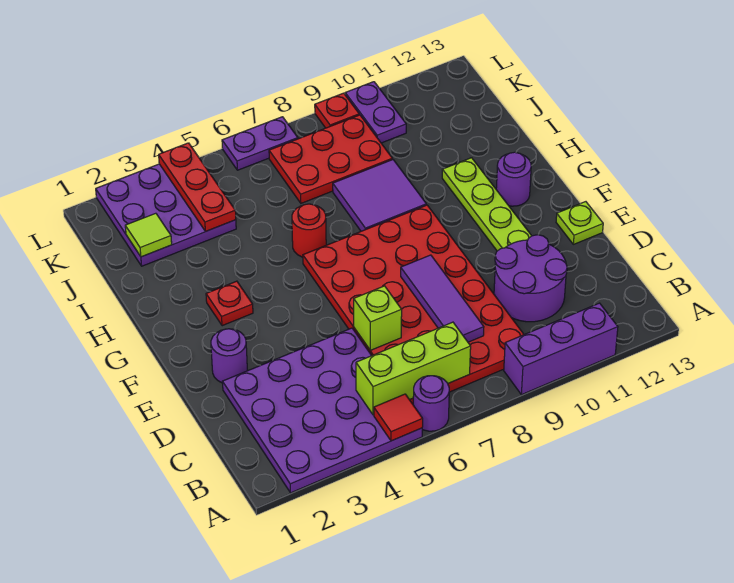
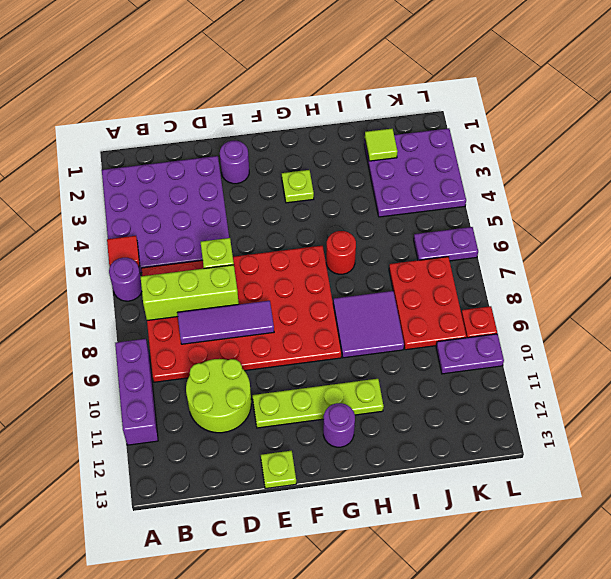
lime 1x3 brick [356,322,471,415] -> lime 1x3 brick turned to [141,265,239,320]
purple 2x2 round brick [494,235,567,322] -> lime 2x2 round brick [186,359,251,433]
red 1x1 plate [206,281,253,326] -> lime 1x1 plate [282,170,314,203]
red 1x3 plate [159,143,236,231] -> none
purple 1x2 plate [222,117,298,170] -> purple 1x2 plate turned to [414,227,478,261]

